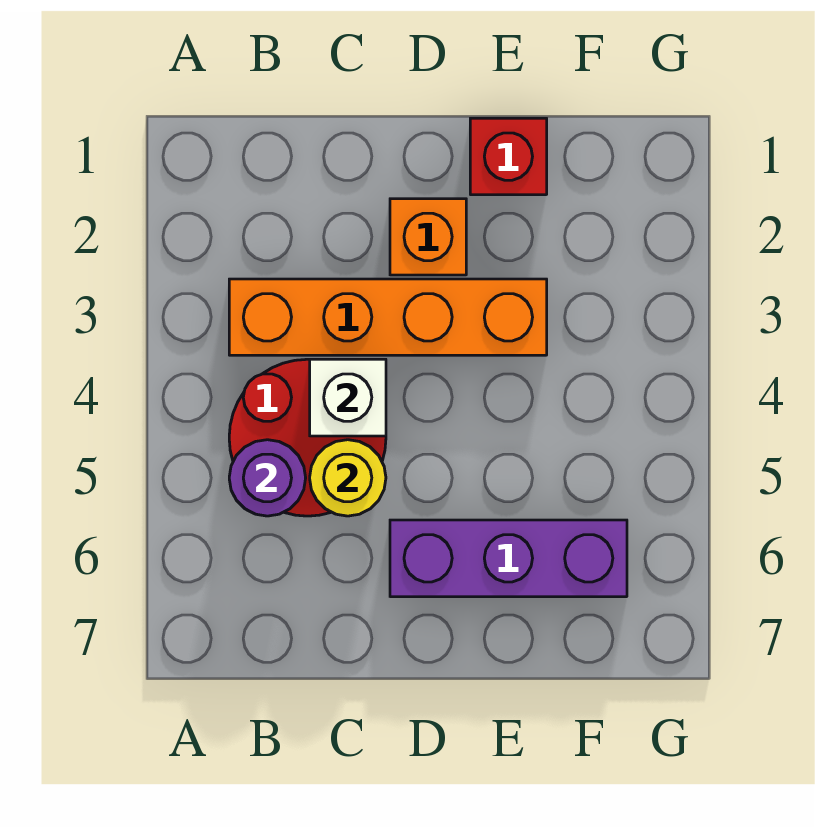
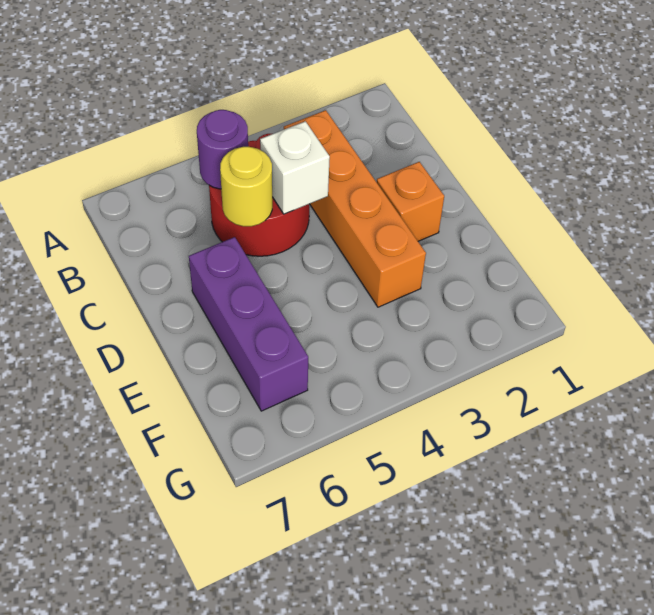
red 1x1 brick [470,118,547,195] -> none

